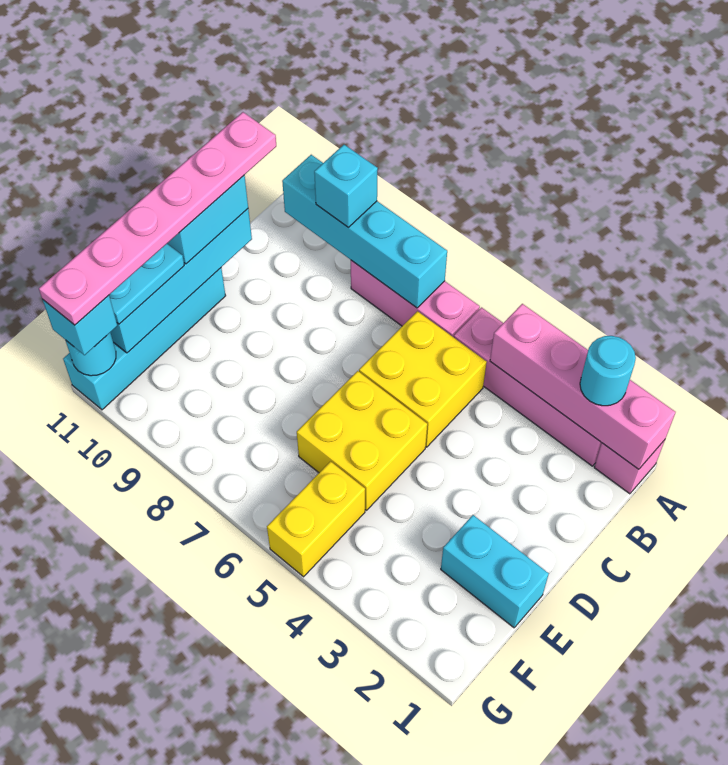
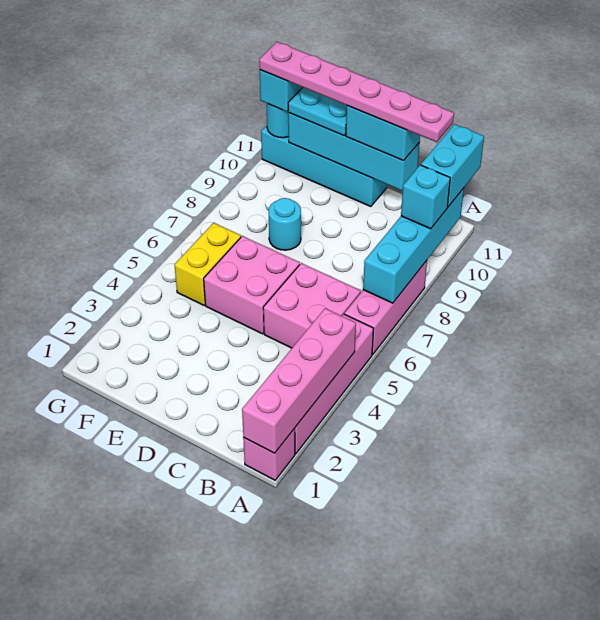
cyan 1x1 round brick [580,336,636,406] -> cyan 1x1 round brick moved to [269,198,301,250]
yellow 2x2 brick [359,311,487,447] -> pink 2x2 brick [263,263,361,348]
yellow 2x2 brick [297,371,427,510] -> pink 2x2 brick [204,236,300,334]
cyan 1x2 brick [441,515,549,628] -> cyan 1x2 brick moved to [421,124,484,207]
yellow 1x2 brick [267,461,365,577] -> yellow 1x2 brick turned to [175,223,241,305]

